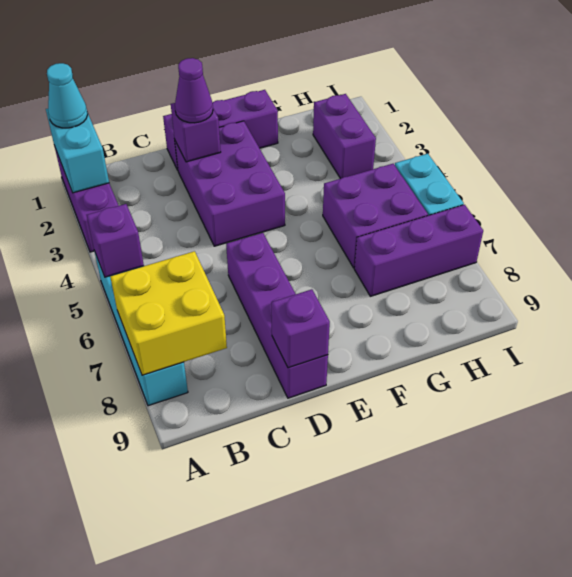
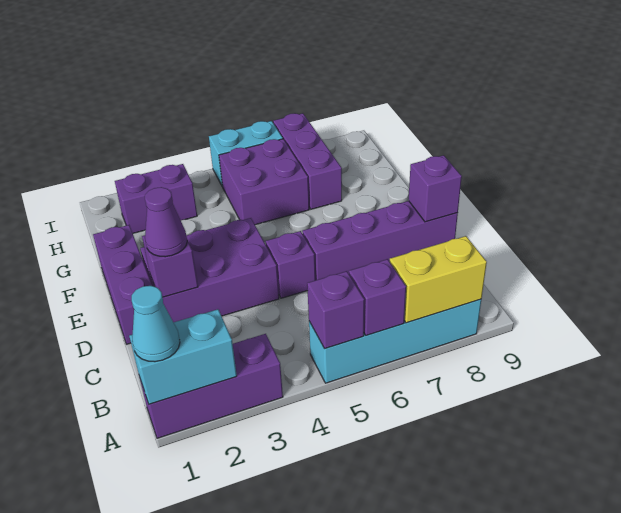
none -> purple 1x1 brick [349,259,406,336]
yellow 2x2 brick [110,251,227,375] -> yellow 1x2 brick [389,236,487,323]
none -> purple 1x1 brick [266,231,315,298]

